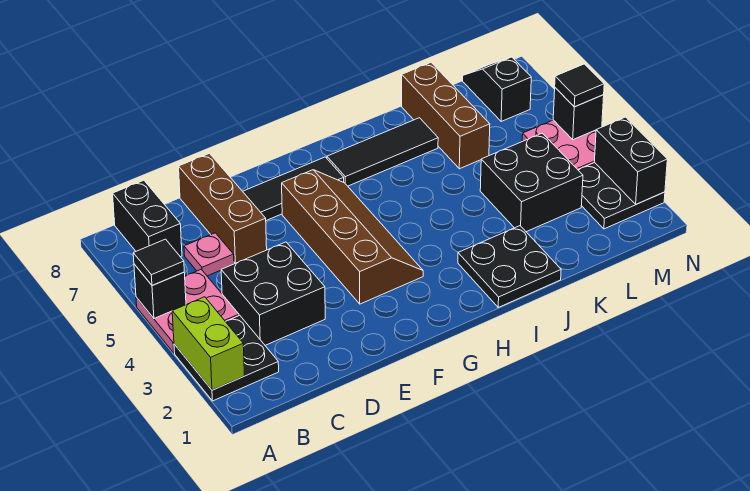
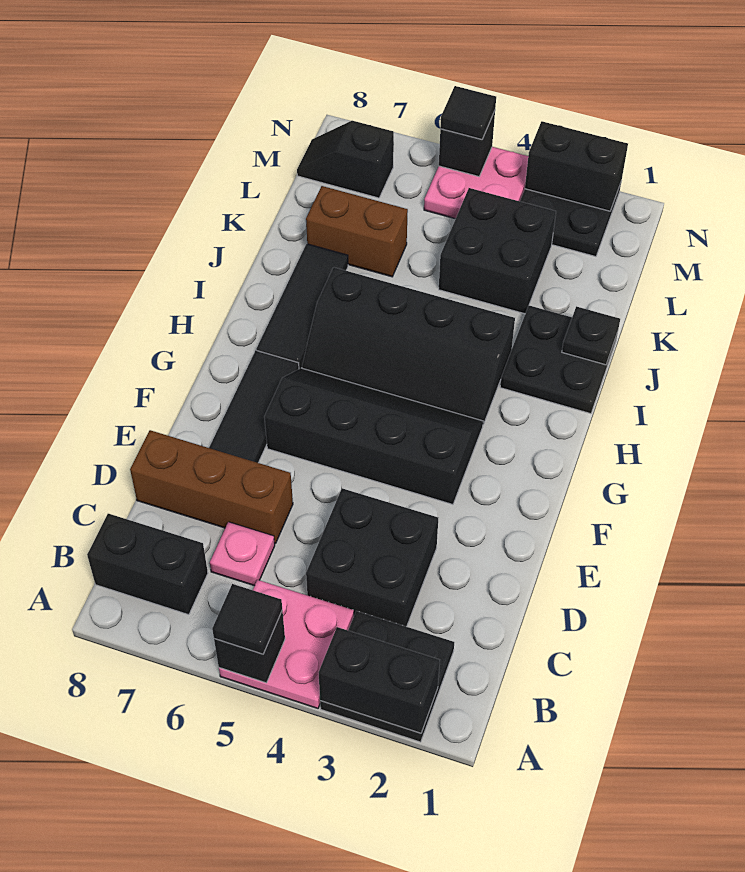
lime 1x2 brick [172,297,245,390] -> black 1x2 brick [319,627,440,733]
brown 2x4 slope [282,170,423,304] -> black 2x4 slope [264,368,483,504]
none -> black 2x4 slope [302,267,515,425]
none -> black 1x1 plate [562,306,620,365]
brown 1x3 brick [402,63,490,169] -> brown 1x2 brick [306,186,408,277]

